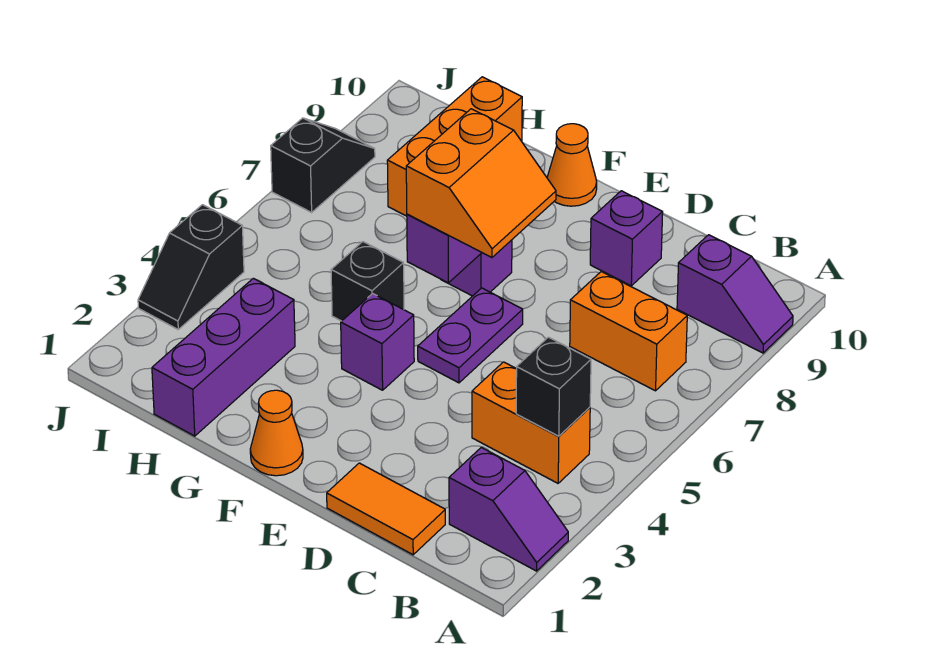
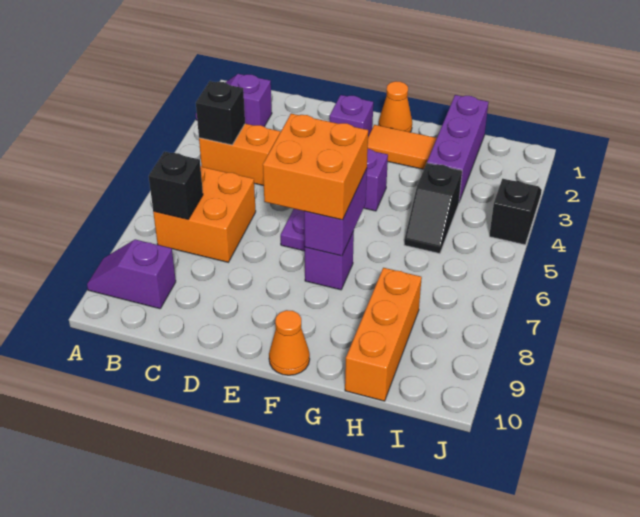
orange 1x2 brick [570,272,687,391] -> orange 2x2 brick [153,166,256,262]
orange 1x2 tile [327,463,445,555] -> orange 1x2 tile moved to [368,125,437,169]
purple 1x1 brick [590,191,663,286] -> purple 1x1 brick moved to [330,95,373,137]
orange 2x2 slope [406,109,556,257] -> orange 2x2 brick [263,114,368,220]
black 1x1 brick [331,242,404,321] -> black 1x1 brick moved to [149,151,203,219]
black 1x2 slope [271,118,375,212] -> black 1x2 slope moved to [404,163,462,254]

